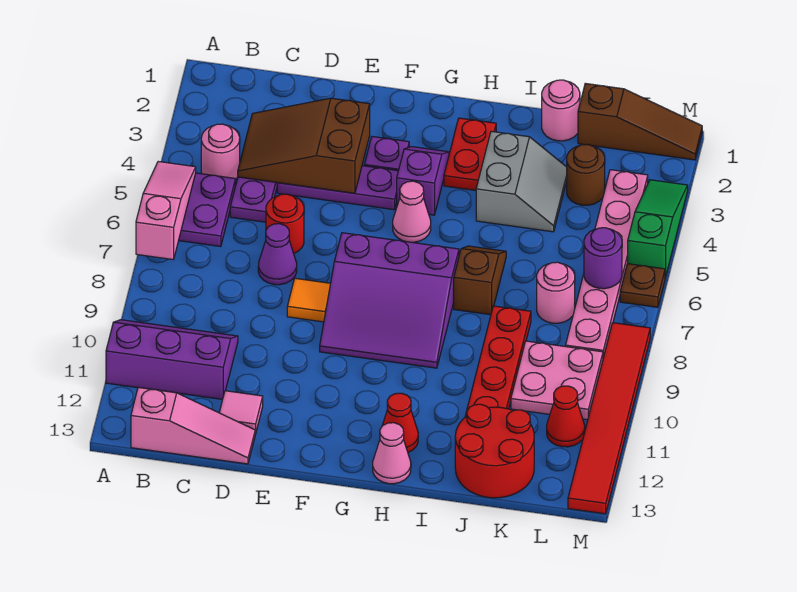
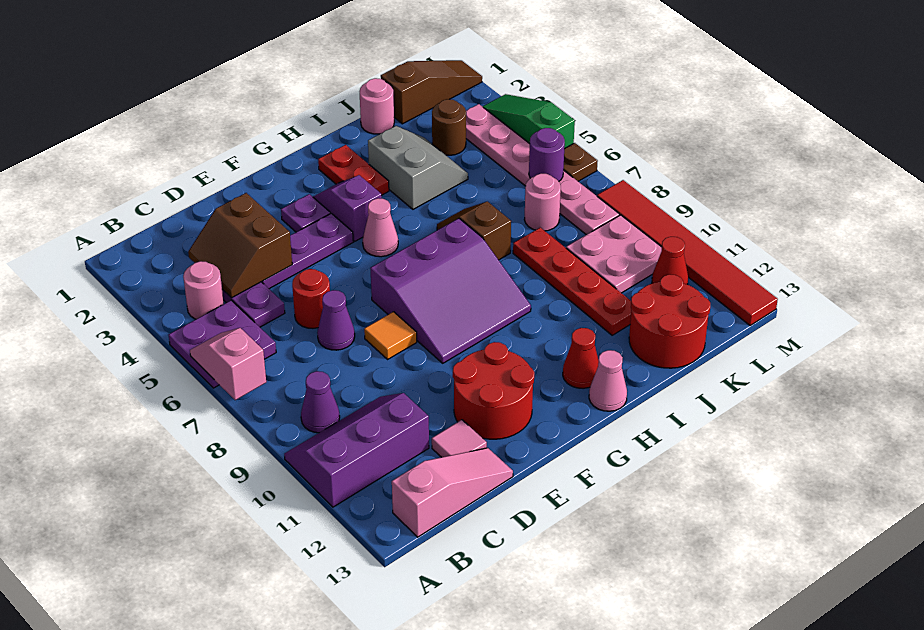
pink 1x3 slope [136,161,196,260] -> pink 1x2 slope [190,328,266,400]
none -> purple 1x1 cone [301,371,340,433]
brown 2x3 slope [238,98,370,193] -> brown 2x2 slope [188,193,292,298]
none -> red 2x2 round brick [453,342,534,439]

